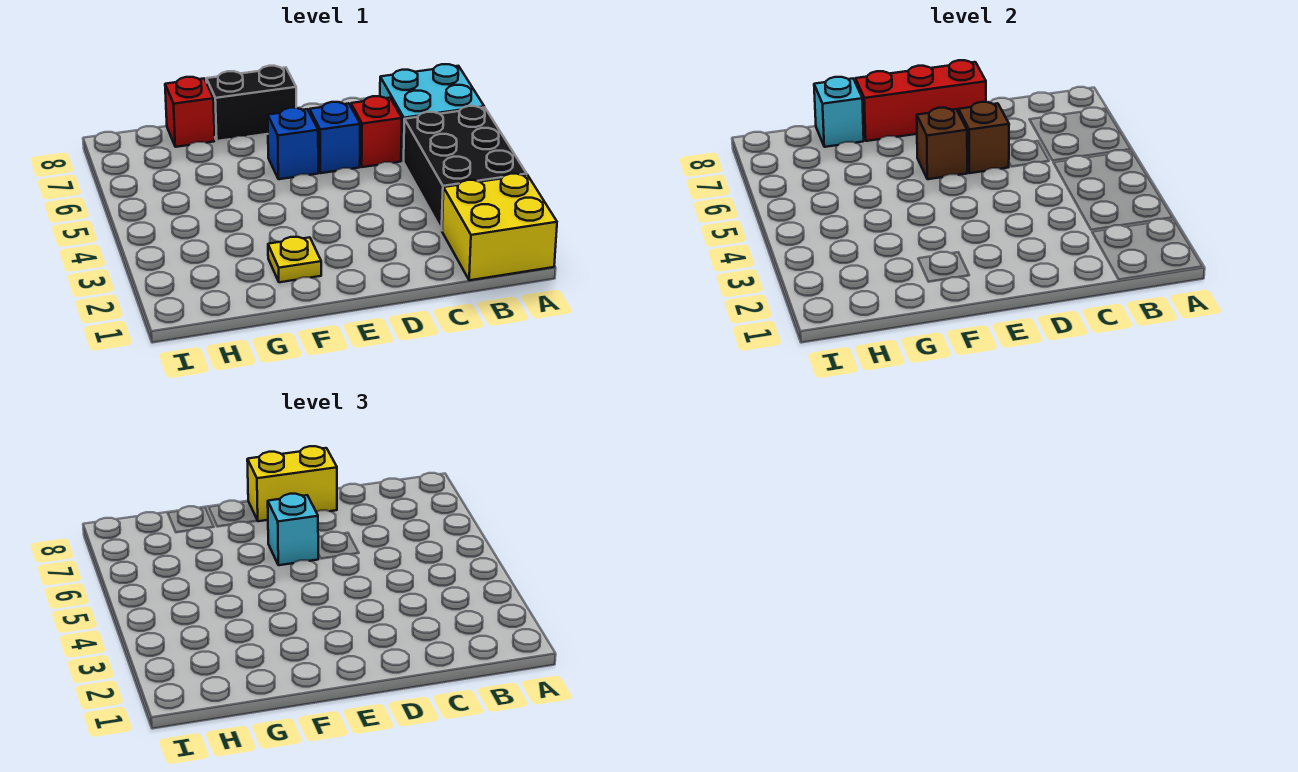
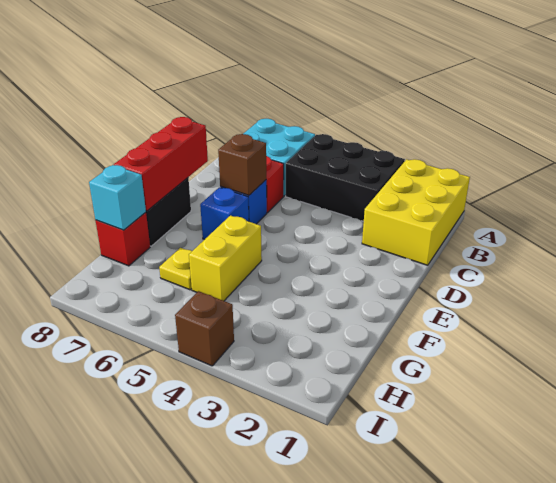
yellow 2x2 brick [442,174,557,280] -> yellow 2x3 brick [362,159,470,265]
yellow 1x2 brick [247,446,337,521] -> yellow 1x2 brick moved to [189,216,262,301]
brown 1x1 brick [917,108,967,179] -> brown 1x1 brick moved to [175,291,234,366]
cyan 1x1 brick [268,494,319,565] -> none
yellow 1x1 plate [268,237,321,282] -> yellow 1x1 plate moved to [159,248,192,290]

